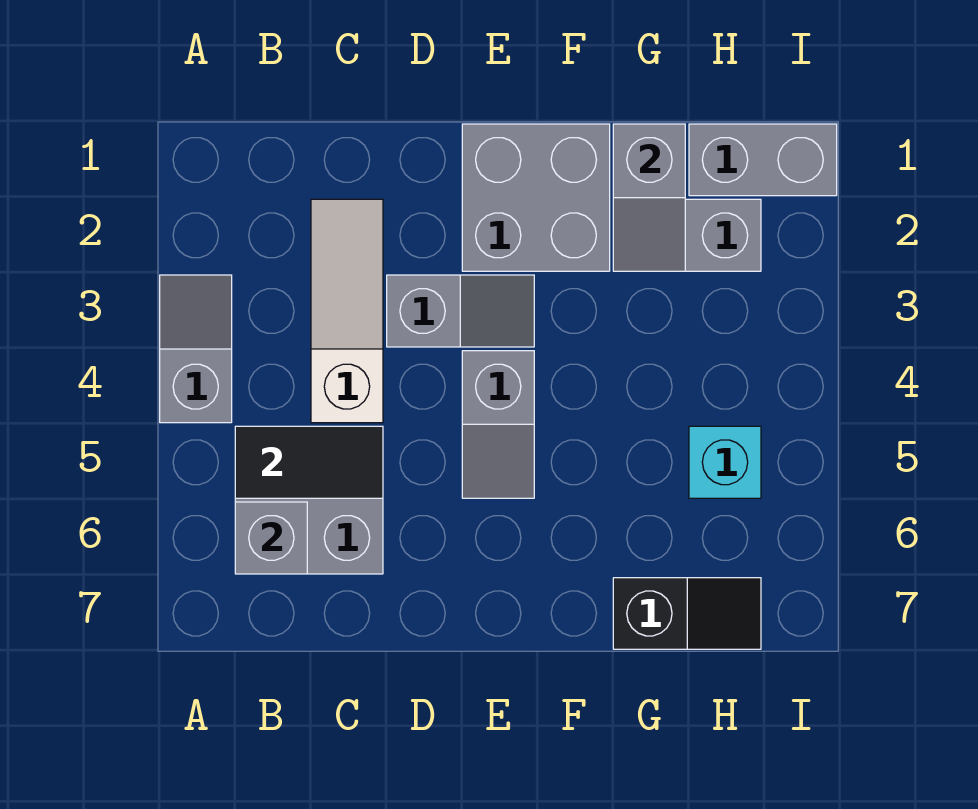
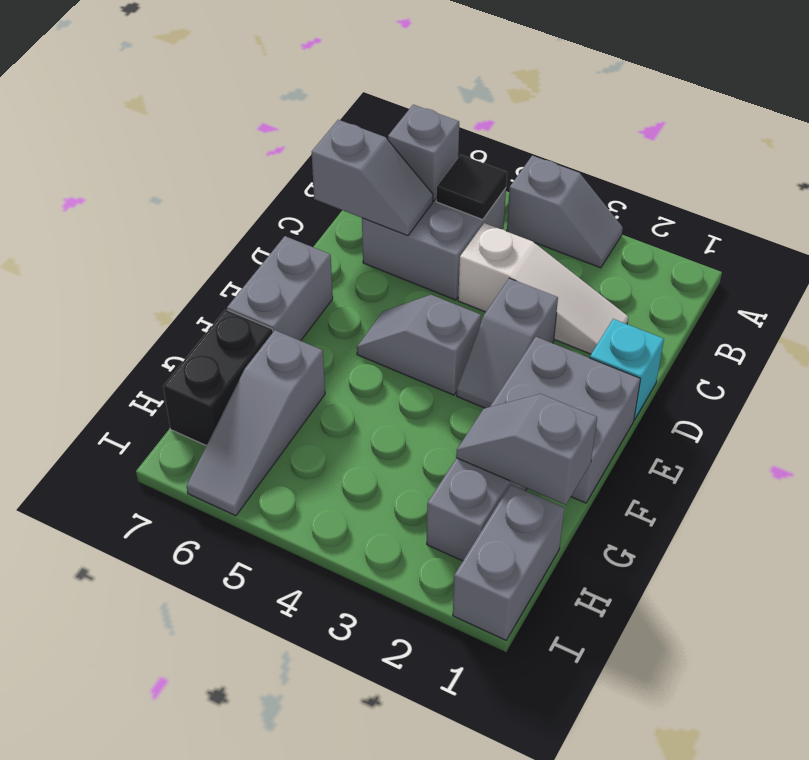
black 1x2 tile [235,426,383,498] -> black 1x1 tile [436,155,507,220]
none -> grey 1x2 slope [312,120,433,236]
none -> grey 1x2 brick [227,236,333,341]
none -> grey 1x3 slope [187,330,325,516]
black 1x2 slope [613,578,761,649] -> black 1x2 brick [163,309,273,446]
cyan 1x1 brick [689,426,761,498] -> cyan 1x1 brick moved to [590,319,664,420]

